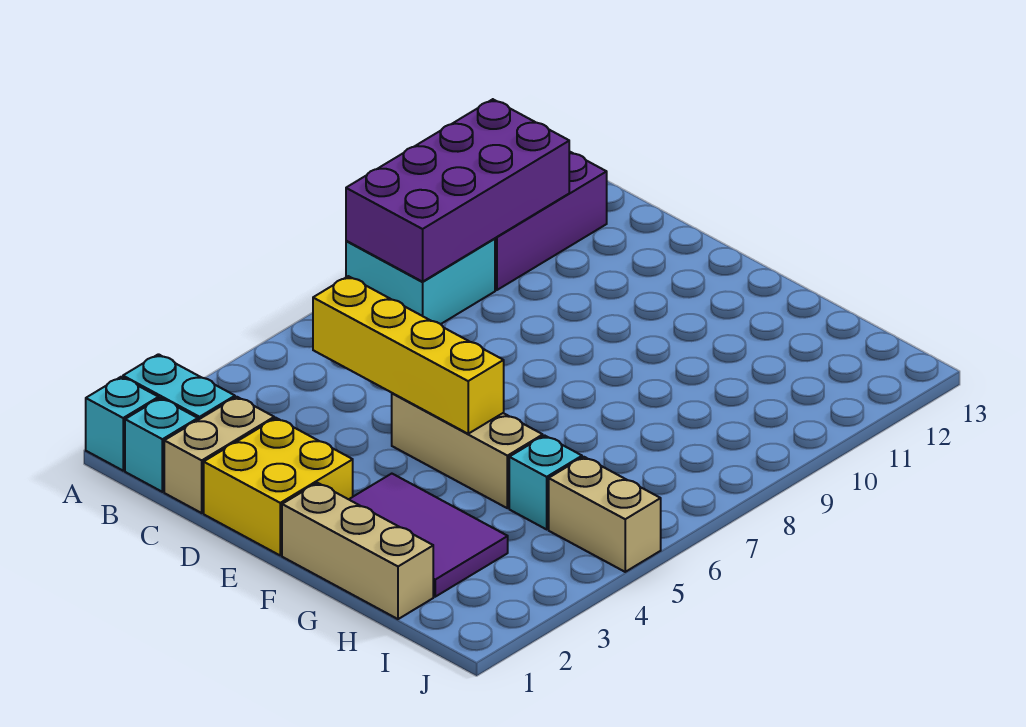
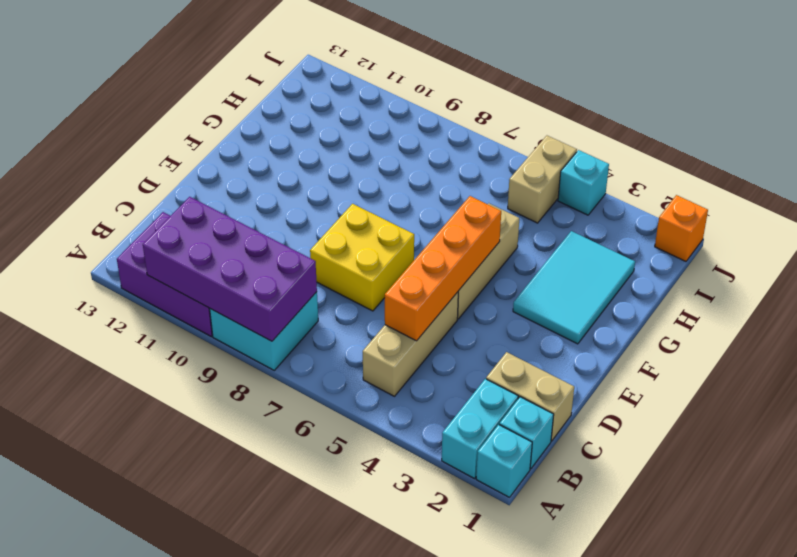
yellow 1x4 brick [313,276,504,434] -> orange 1x4 brick [385,196,501,341]
yellow 2x2 brick [204,418,353,555] -> yellow 2x2 brick moved to [310,204,414,311]
tan 1x3 brick [282,483,433,619] -> tan 1x3 brick moved to [363,292,458,396]
purple 2x3 tile [349,474,508,597] -> cyan 2x3 tile [513,231,635,344]
cyan 1x1 brick [509,436,582,529] -> cyan 1x1 brick moved to [558,150,609,215]
none -> orange 1x1 brick [655,195,708,261]

